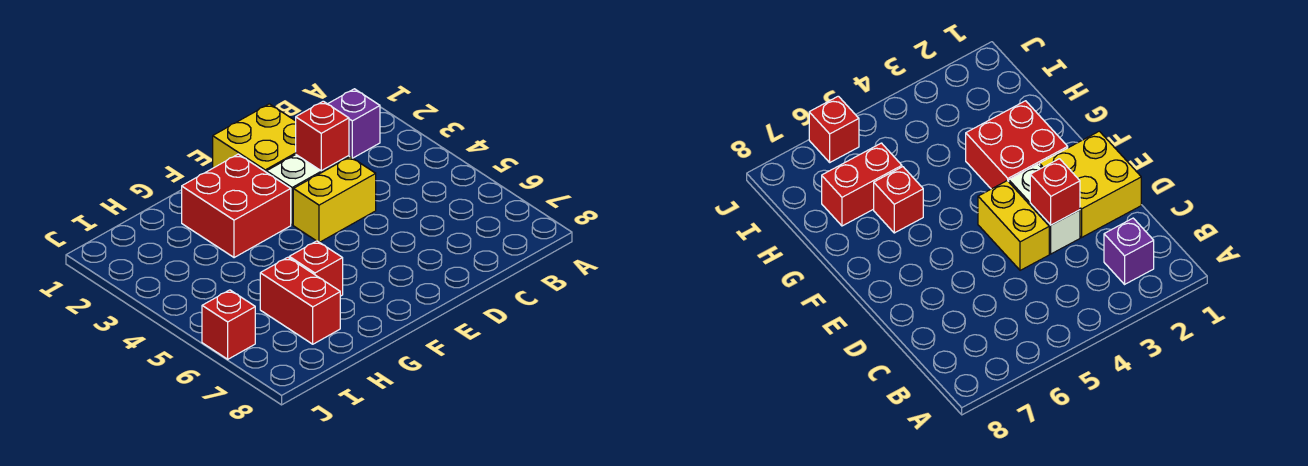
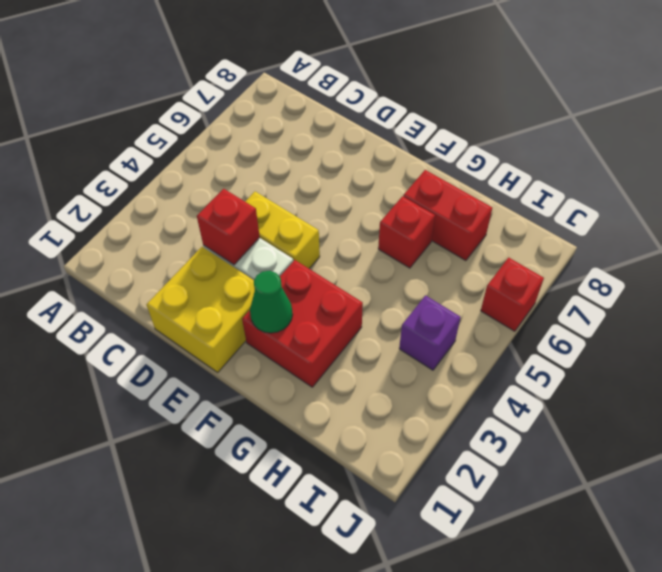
purple 1x1 brick [328,89,380,158] -> purple 1x1 brick moved to [399,295,461,370]
none -> green 1x1 cone [250,271,293,333]
red 1x2 brick [260,257,340,344] -> red 1x2 brick turned to [403,170,492,261]

